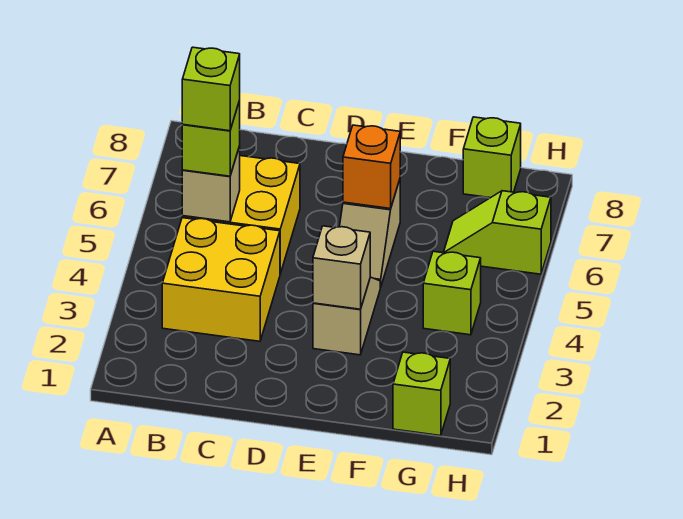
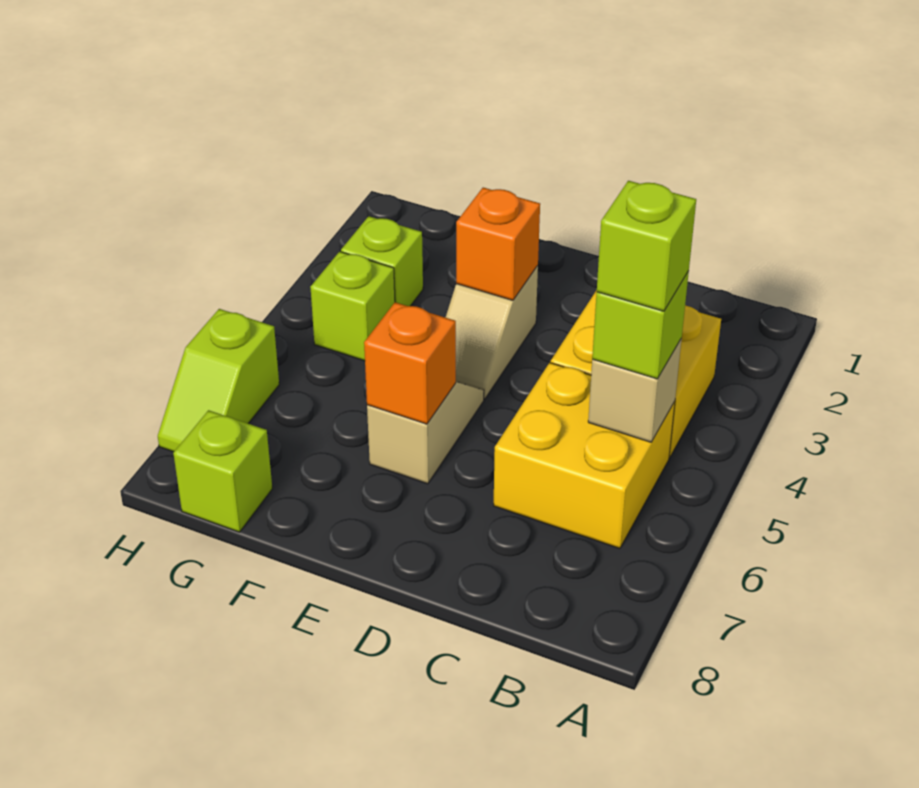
tan 1x1 brick [313,226,370,309] -> orange 1x1 brick [456,188,540,300]
lime 1x1 brick [393,352,450,436] -> lime 1x1 brick moved to [341,216,423,306]
lime 1x2 slope [443,191,551,274] -> lime 1x2 slope turned to [158,309,279,452]

